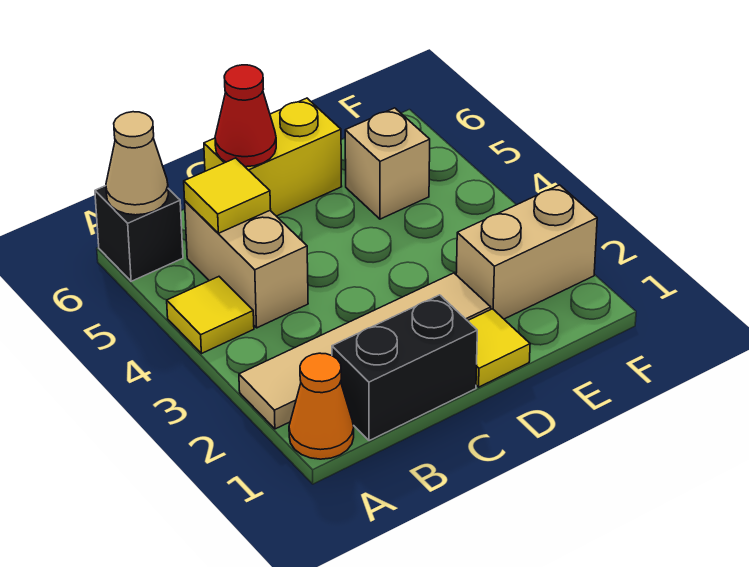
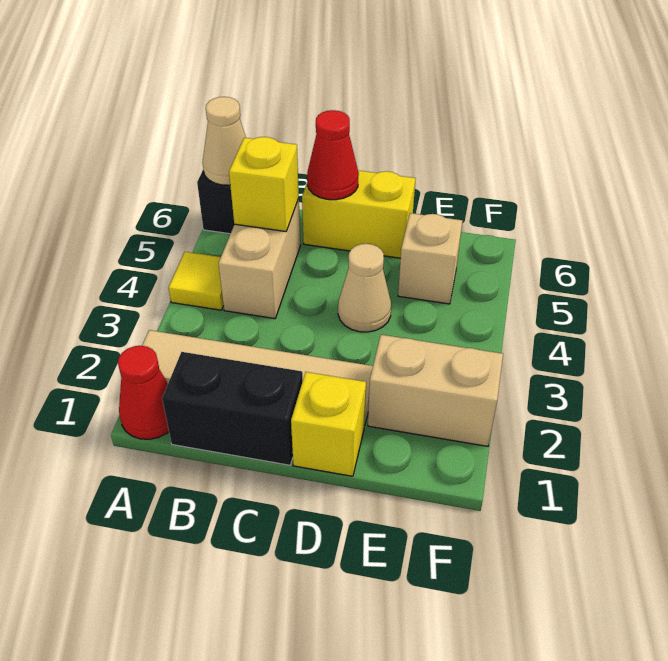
orange 1x1 cone [289,353,354,459] -> red 1x1 cone [118,346,169,439]
yellow 1x1 tile [184,158,271,233] -> yellow 1x1 brick [229,137,299,232]
yellow 1x1 tile [468,309,530,387] -> yellow 1x1 brick [291,372,366,476]
none -> tan 1x1 cone [338,244,391,332]

